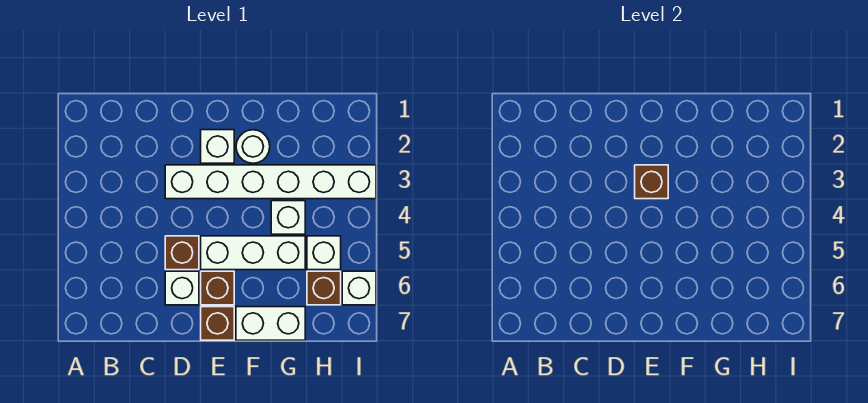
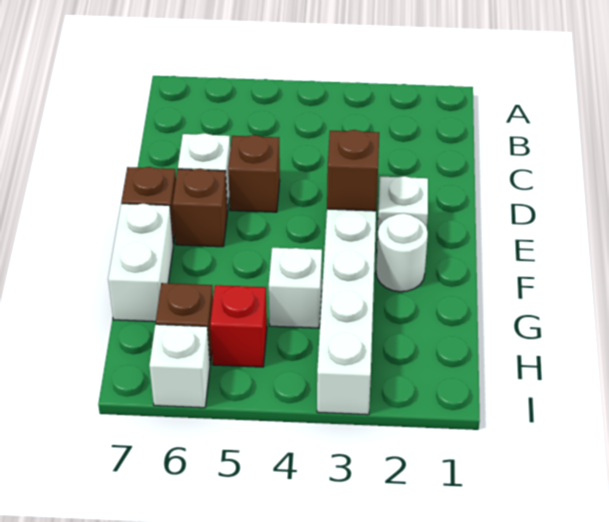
white 1x3 brick [201,236,305,270] -> none
white 1x1 brick [307,236,341,270] -> red 1x1 brick [210,285,267,367]

